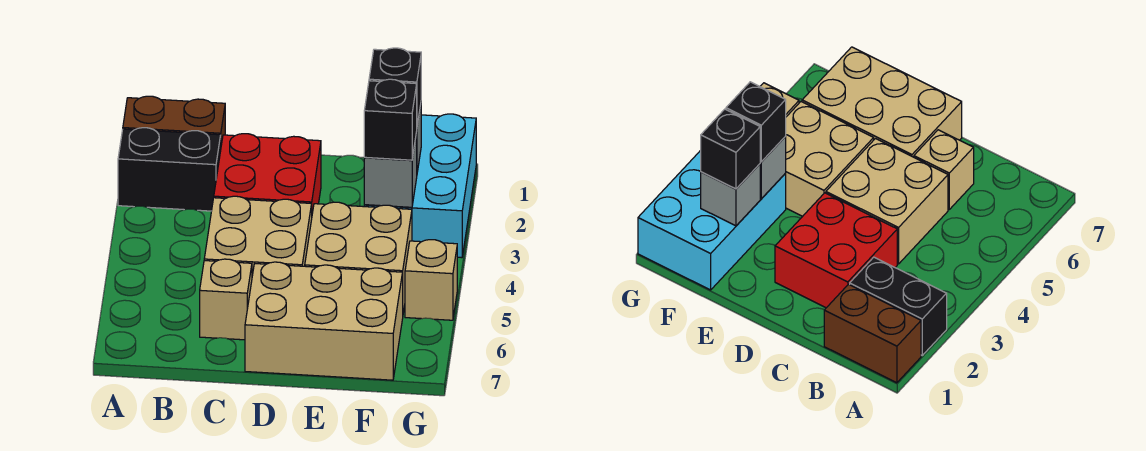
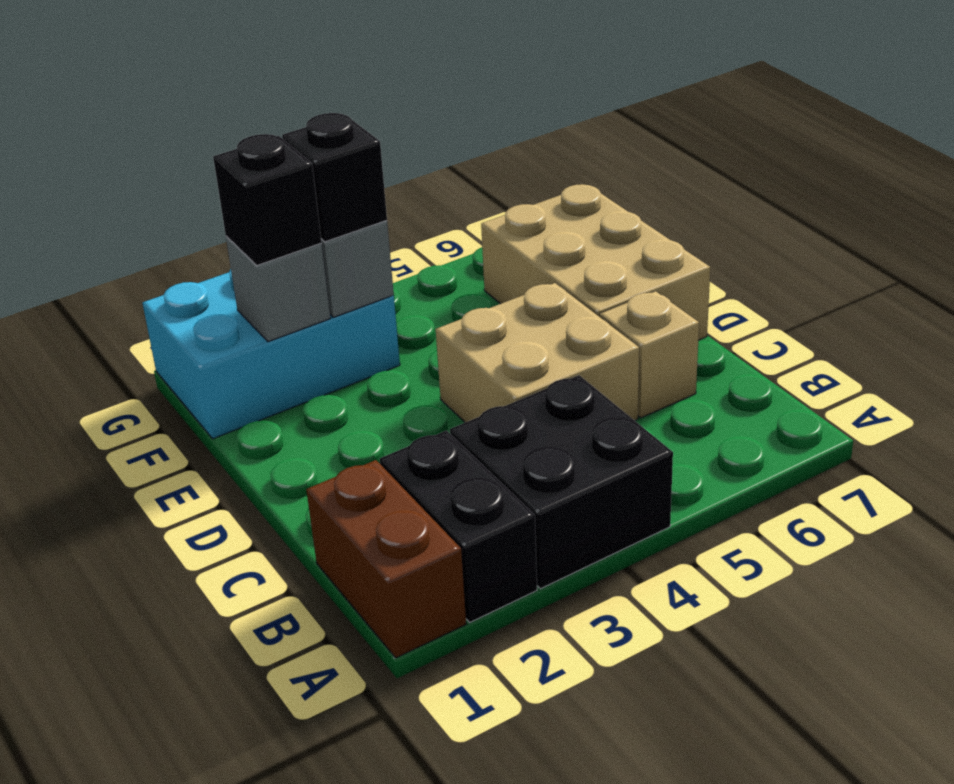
none -> black 2x2 brick [450,375,673,589]
red 2x2 brick [214,134,321,213] -> none
tan 2x2 brick [305,202,412,312] -> none
tan 1x1 brick [405,240,457,320] -> none

